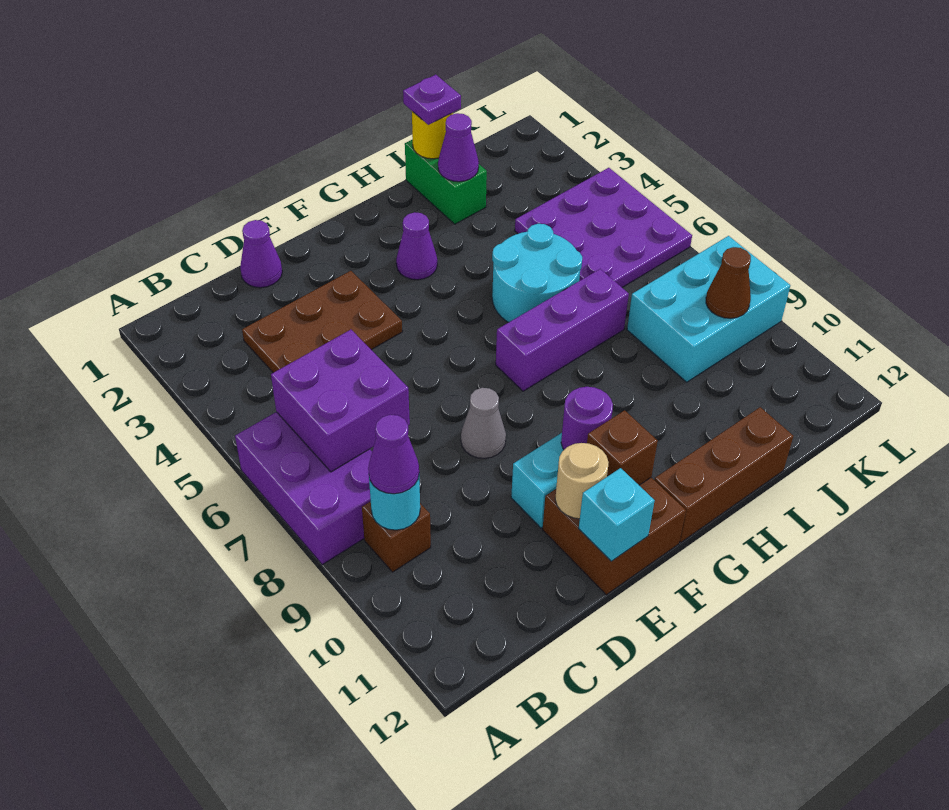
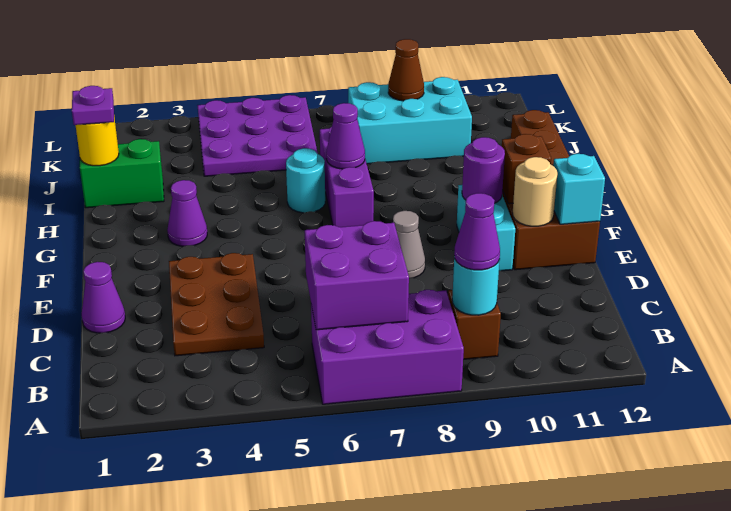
cyan 2x2 round brick [492,224,582,322] -> cyan 1x1 round brick [286,148,325,213]
purple 1x1 cone [438,113,479,182] -> purple 1x1 cone moved to [326,103,365,169]
cyan 2x3 brick [627,236,790,382] -> cyan 2x3 brick turned to [348,77,472,164]

